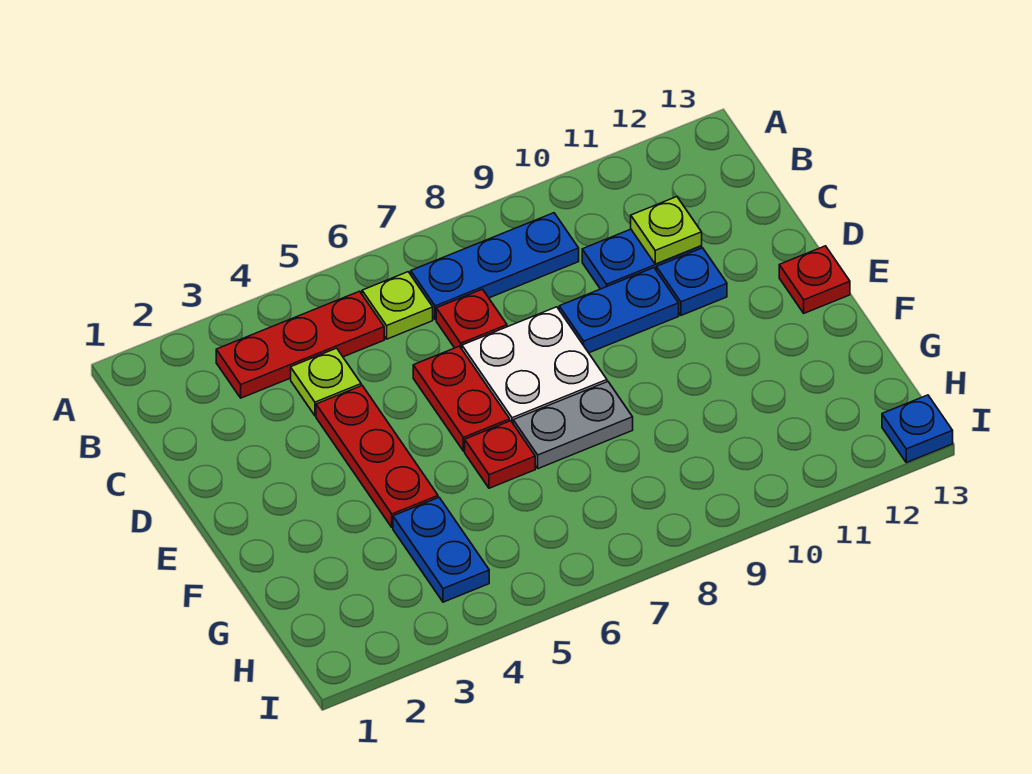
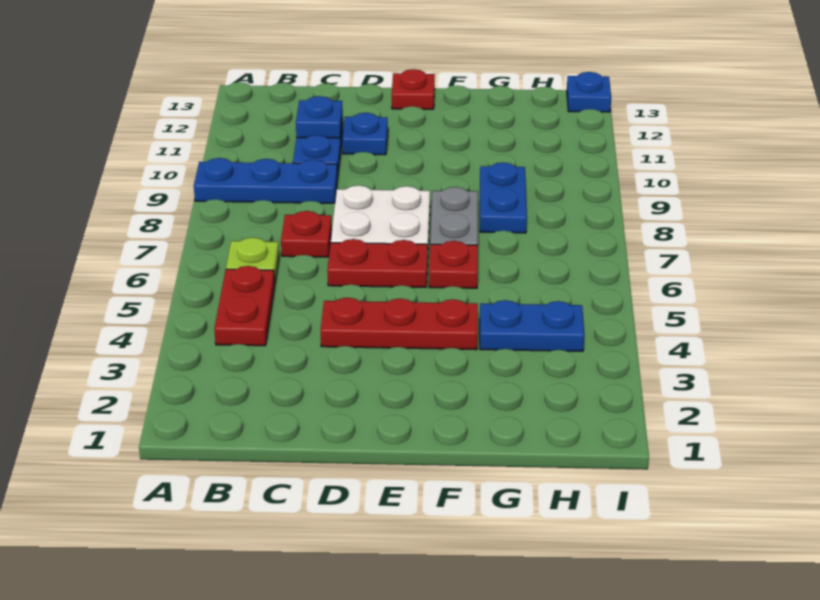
red 1x3 plate [216,291,384,398] -> red 1x2 plate [214,266,275,346]
blue 1x3 plate [411,213,579,320] -> blue 1x3 plate turned to [194,158,338,203]
lime 1x1 plate [291,348,361,416] -> none
lime 1x1 plate [631,197,702,264] -> blue 1x1 plate [296,96,343,138]
blue 1x2 plate [559,268,679,353] -> blue 1x2 plate moved to [480,162,527,233]

